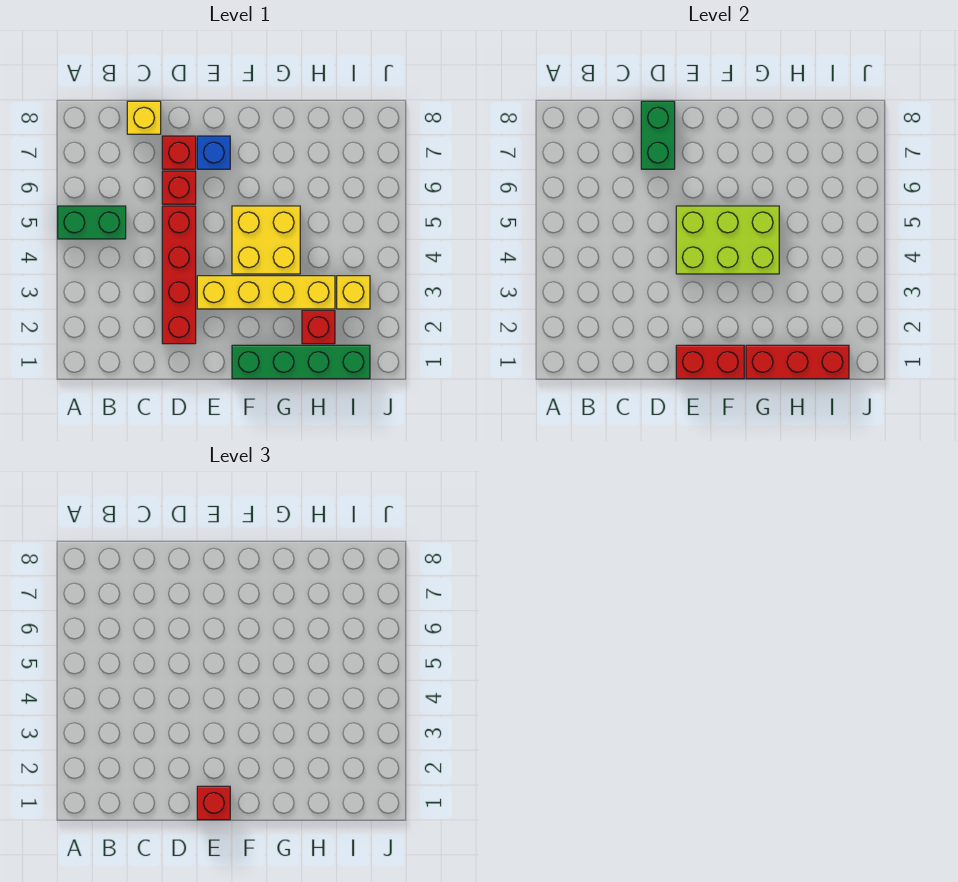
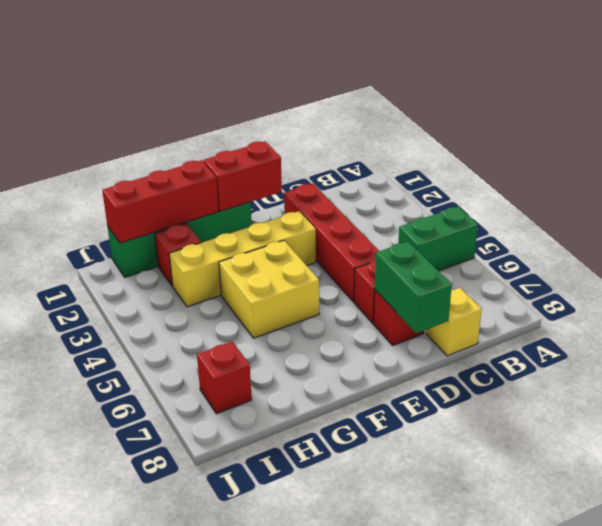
red 1x1 brick [197,786,230,820] -> red 1x1 brick moved to [197,341,252,414]
lime 2x3 brick [676,206,779,274] -> none
blue 1x1 brick [197,136,230,169] -> none
yellow 1x1 brick [337,276,370,309] -> none

